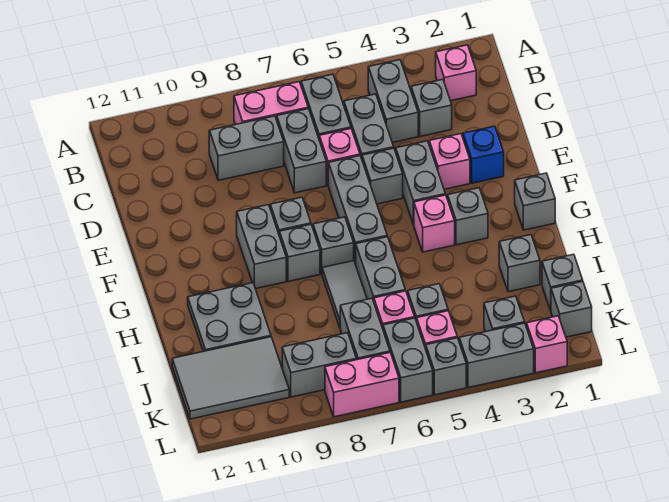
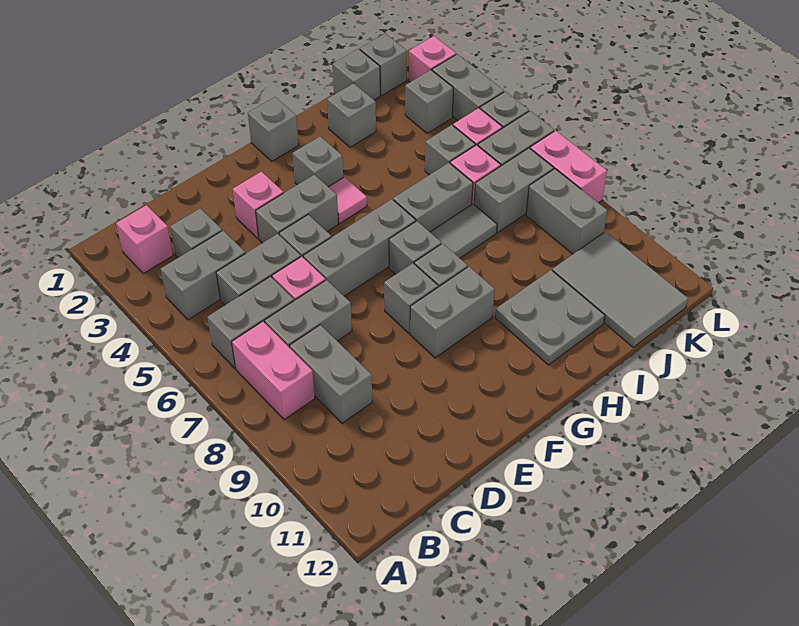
blue 1x1 brick [463,126,504,183] -> none
pink 1x1 brick [414,195,455,252] -> pink 1x1 tile [329,177,367,223]

